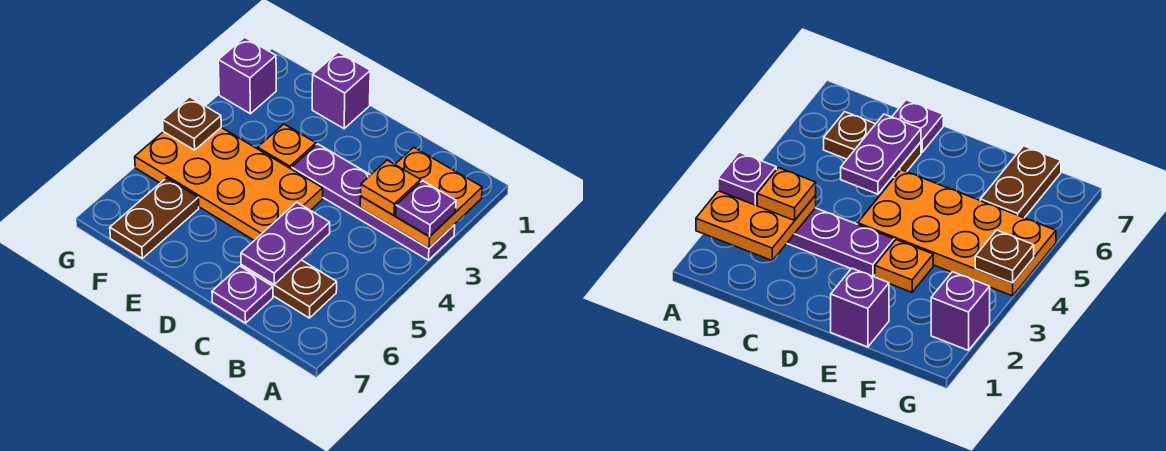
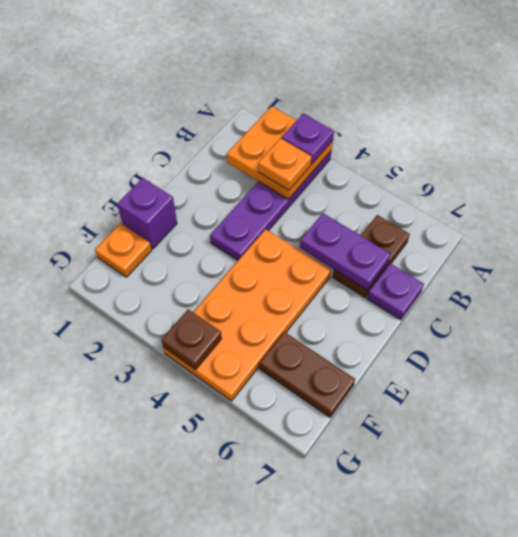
orange 1x1 plate [258,124,316,169] -> orange 1x1 plate moved to [95,223,152,277]
purple 1x1 brick [218,37,276,114] -> none

